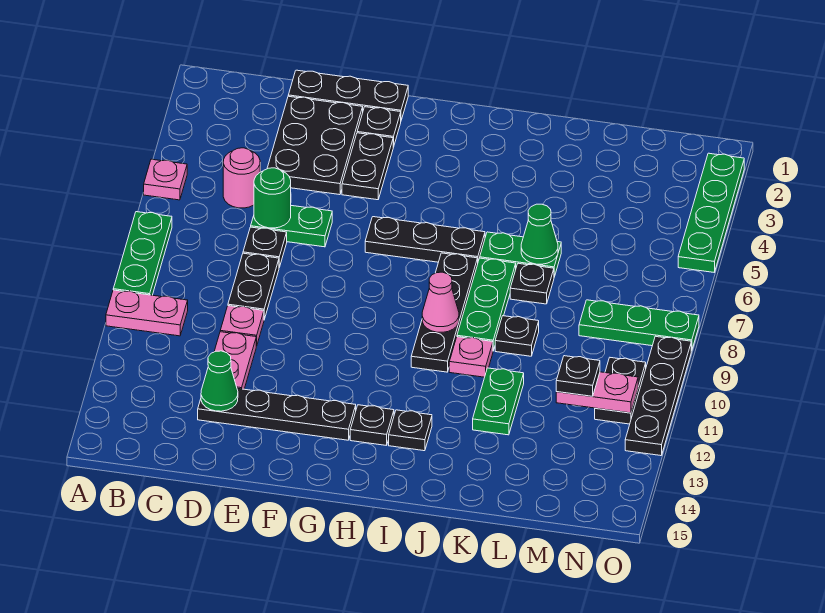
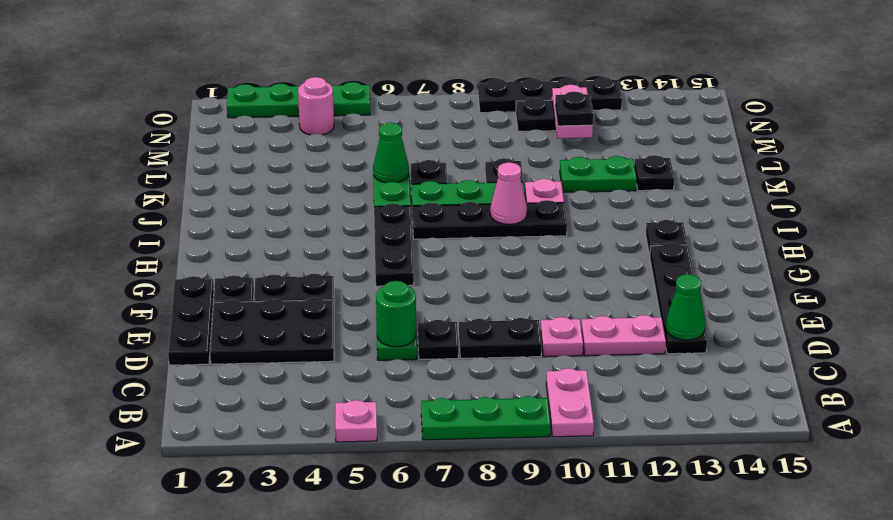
pink 1x1 round brick [223,148,260,208] -> pink 1x1 round brick moved to [298,77,334,135]
black 1x1 plate [389,410,432,451] -> black 1x1 plate moved to [634,155,674,191]
green 1x3 plate [579,300,699,351] -> none

